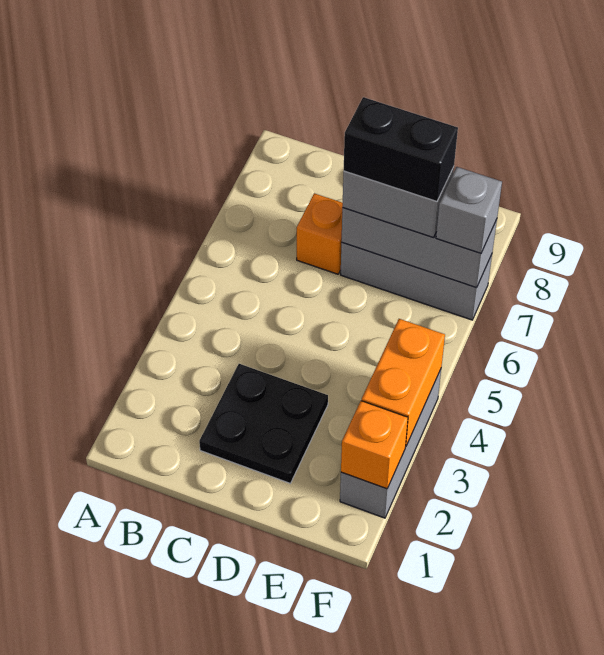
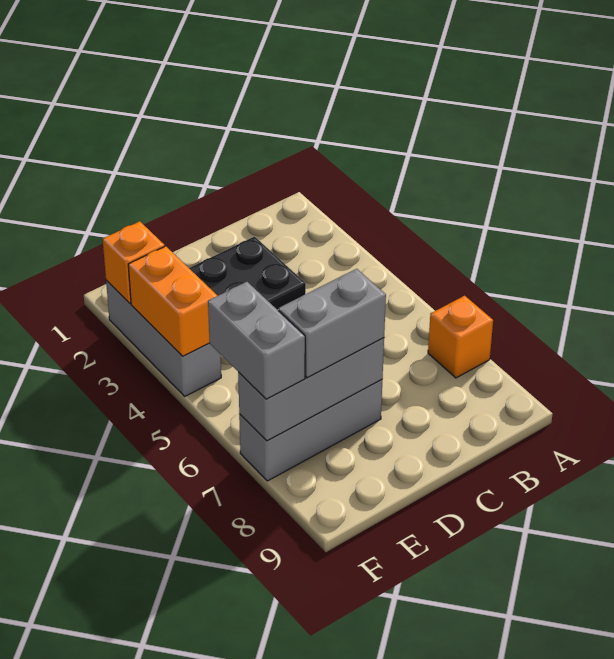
orange 1x1 brick [297,193,343,274] -> orange 1x1 brick moved to [428,296,493,378]
black 1x2 brick [344,97,458,202] -> none
grey 1x1 brick [436,167,502,253] -> grey 1x2 brick [208,282,305,399]

